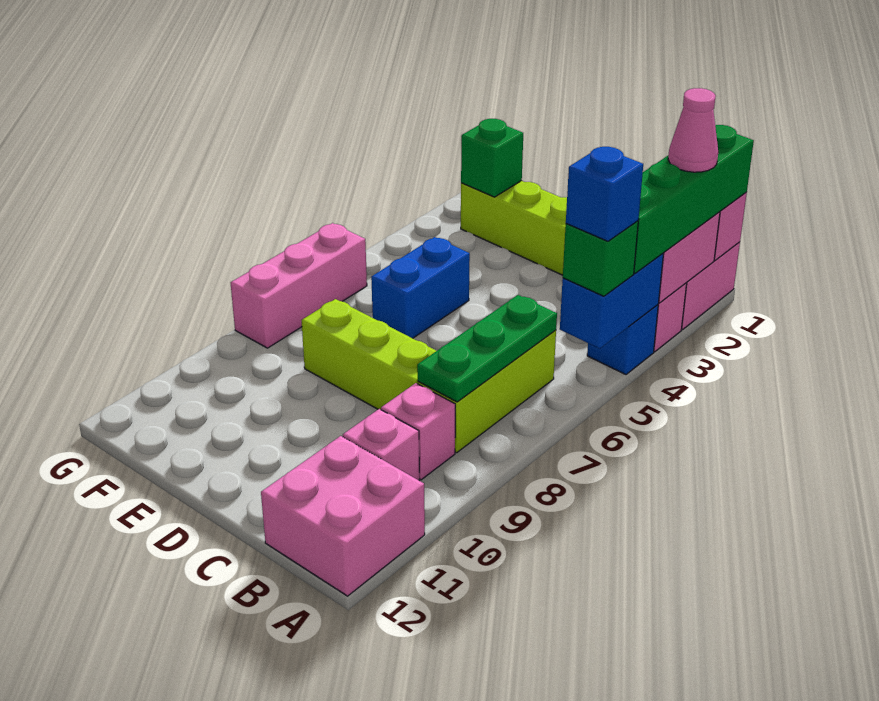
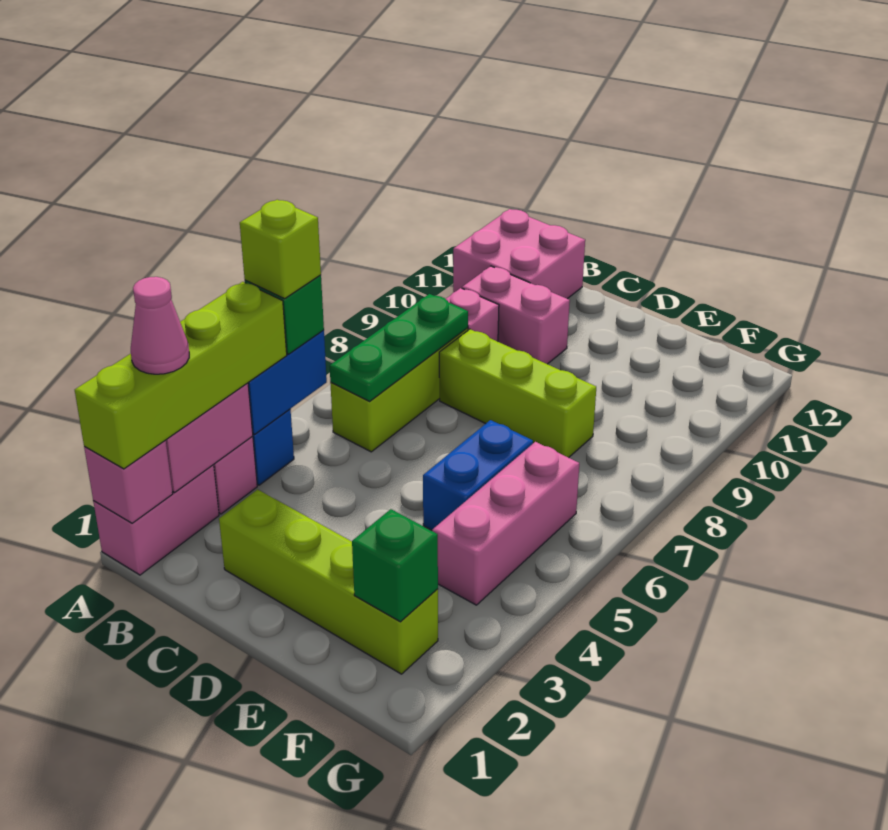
green 1x4 brick [634,125,754,273] -> lime 1x4 brick [75,282,287,469]
blue 1x1 brick [566,147,643,241] -> lime 1x1 brick [240,200,321,299]
pink 1x1 brick [343,409,419,480] -> pink 1x2 brick [462,266,570,364]
pink 1x3 brick [231,223,367,348] -> pink 1x3 brick moved to [432,442,579,605]

